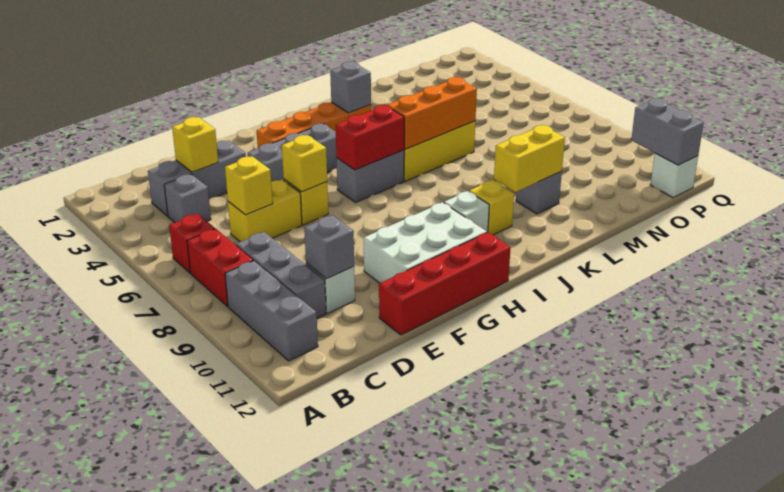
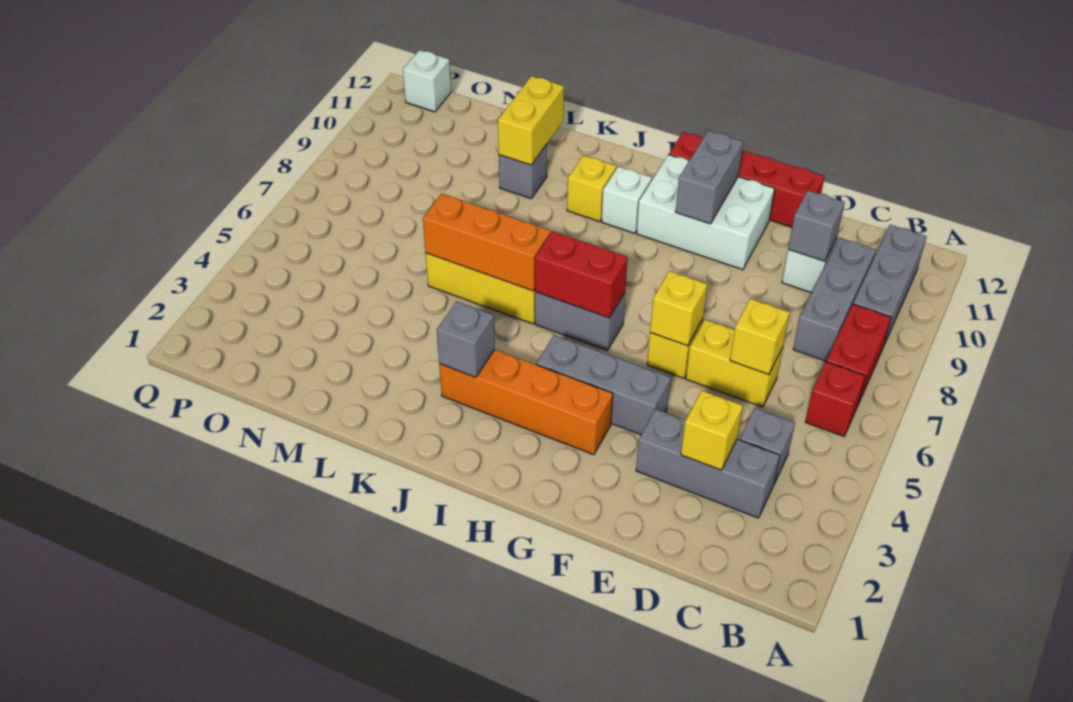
yellow 1x2 brick [494,125,565,192] -> yellow 1x2 brick turned to [498,76,564,165]
grey 1x2 brick [631,98,704,165] -> grey 1x2 brick moved to [676,131,743,224]

